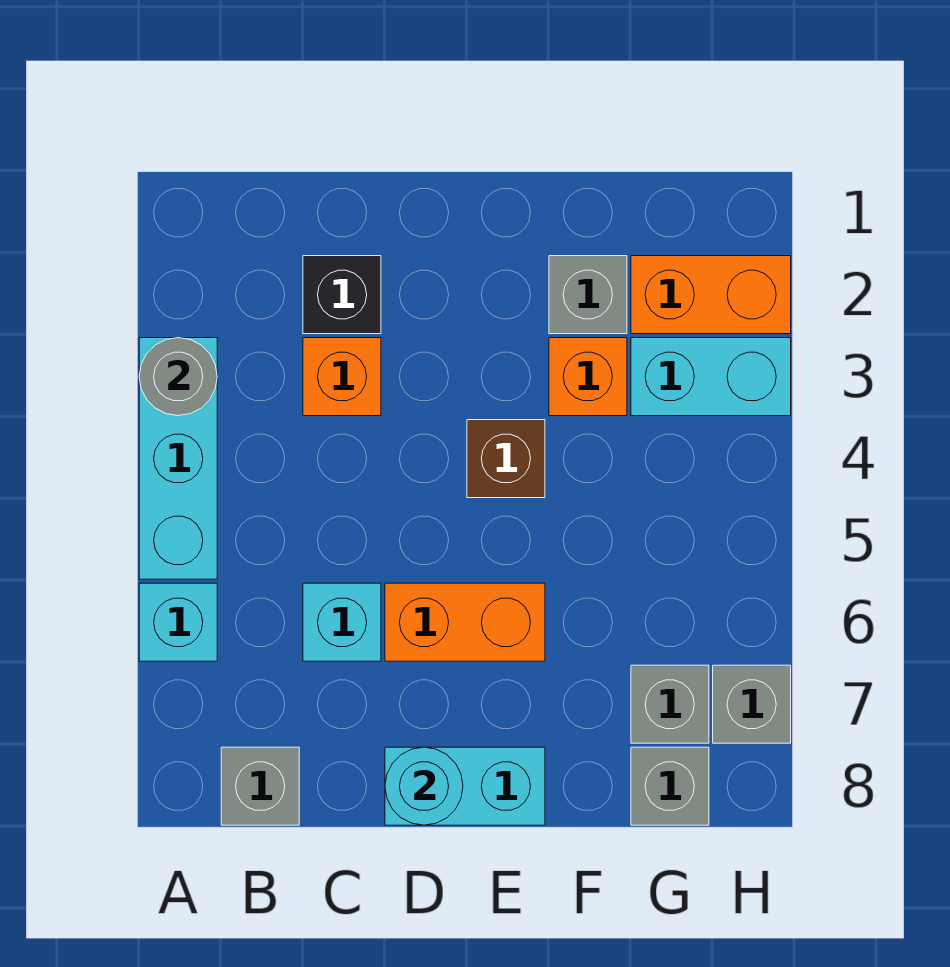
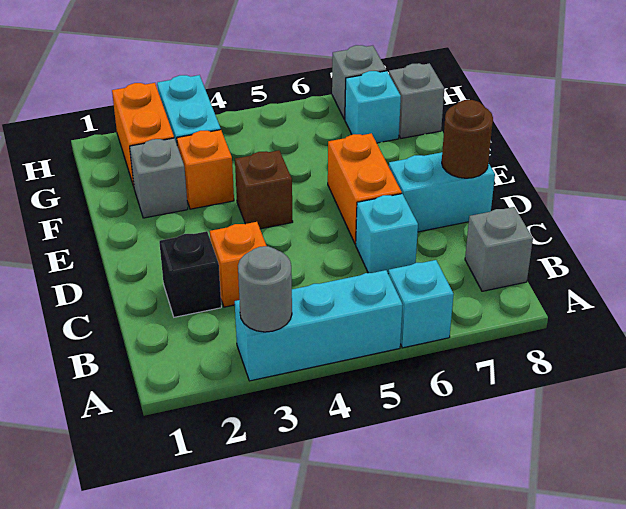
cyan 1x2 brick [385,747,545,825] -> cyan 1x2 brick turned to [389,152,495,232]
cyan 1x1 round brick [385,747,463,825] -> brown 1x1 round brick [442,100,493,178]
grey 1x1 brick [631,665,709,743] -> cyan 1x1 brick [345,71,401,143]

